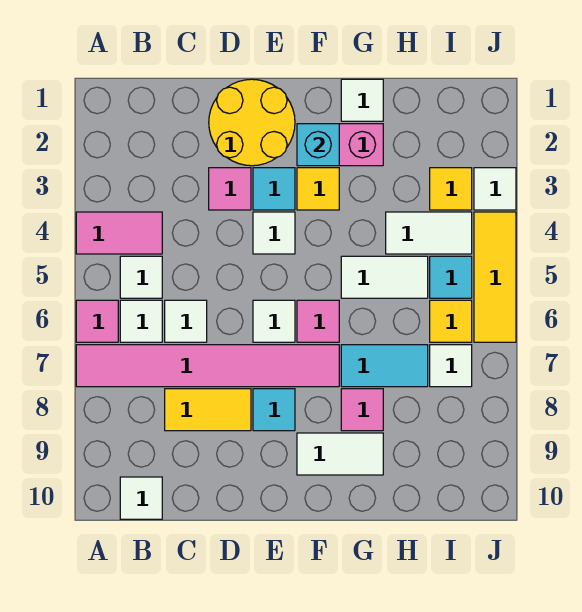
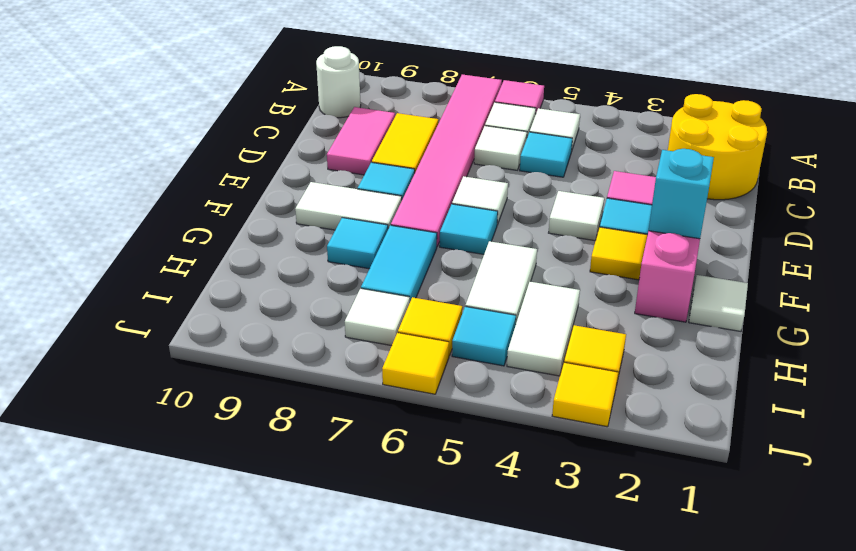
pink 1x2 tile [76,212,162,254] -> pink 1x2 tile moved to [327,107,395,175]
white 1x1 tile [120,477,162,519] -> white 1x1 round brick [316,46,361,118]
none -> cyan 1x1 tile [520,132,572,177]
yellow 2x2 round brick [209,79,295,166] -> yellow 2x2 round brick moved to [668,94,767,200]
pink 1x1 tile [297,300,339,342] -> cyan 1x1 tile [440,204,498,254]
white 1x2 tile [297,433,383,475] -> white 1x2 tile turned to [295,182,402,230]
pink 1x1 tile [341,389,383,431] -> cyan 1x1 tile [327,218,388,269]
white 1x1 tile [474,168,516,210] -> yellow 1x1 tile [552,363,618,427]
yellow 1x3 tile [474,212,516,342] -> yellow 1x1 tile [382,333,449,394]

